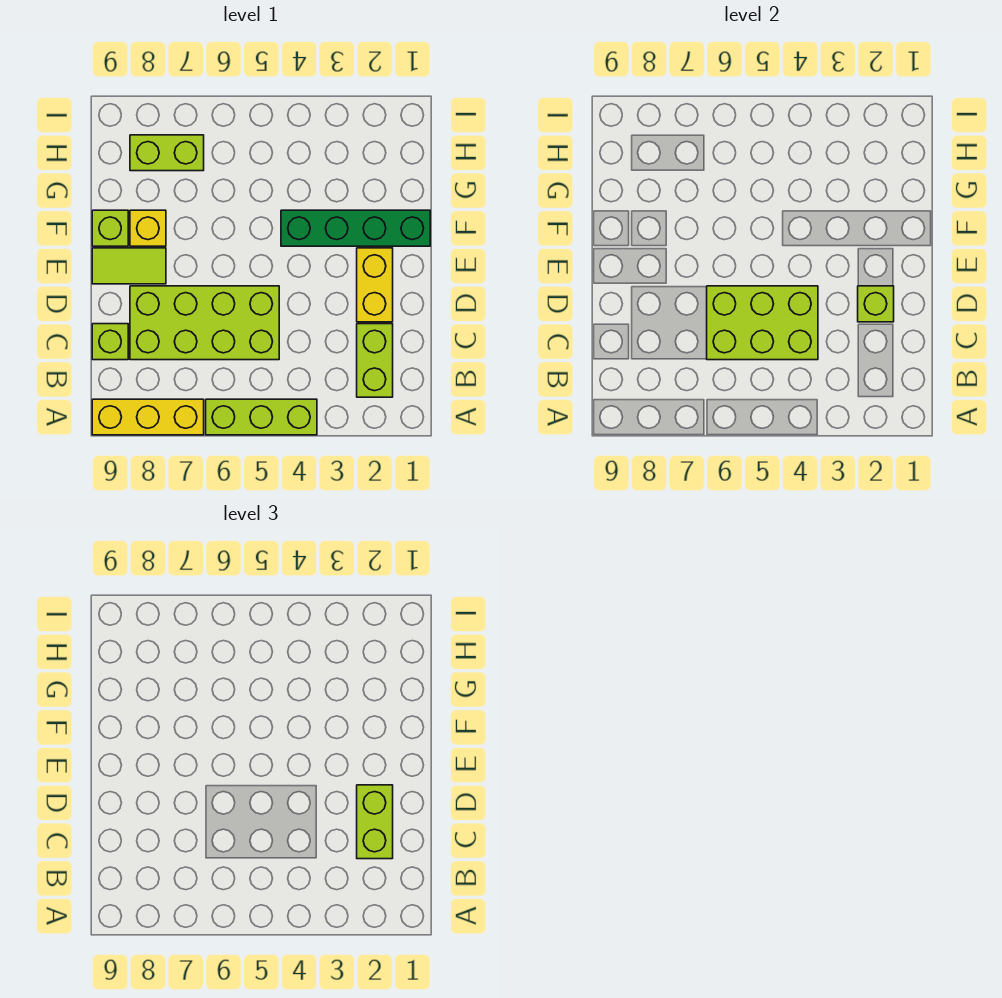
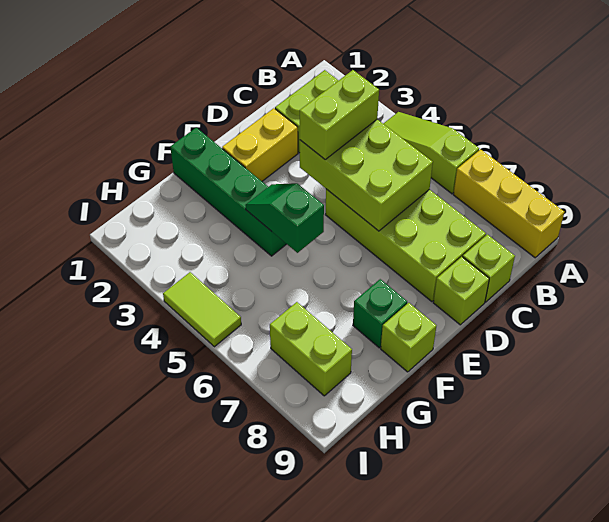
lime 1x3 brick [206,399,317,435] -> lime 1x3 slope [383,112,479,194]
lime 1x2 brick [357,785,393,859] -> lime 1x2 brick moved to [300,70,379,159]
lime 1x1 brick [858,286,894,322] -> lime 1x1 brick moved to [433,257,489,325]
lime 1x2 tile [92,248,166,284] -> lime 1x2 tile moved to [163,272,241,347]
none -> green 1x2 slope [245,183,324,253]
yellow 1x1 brick [130,210,166,246] -> green 1x1 brick [353,279,407,348]

